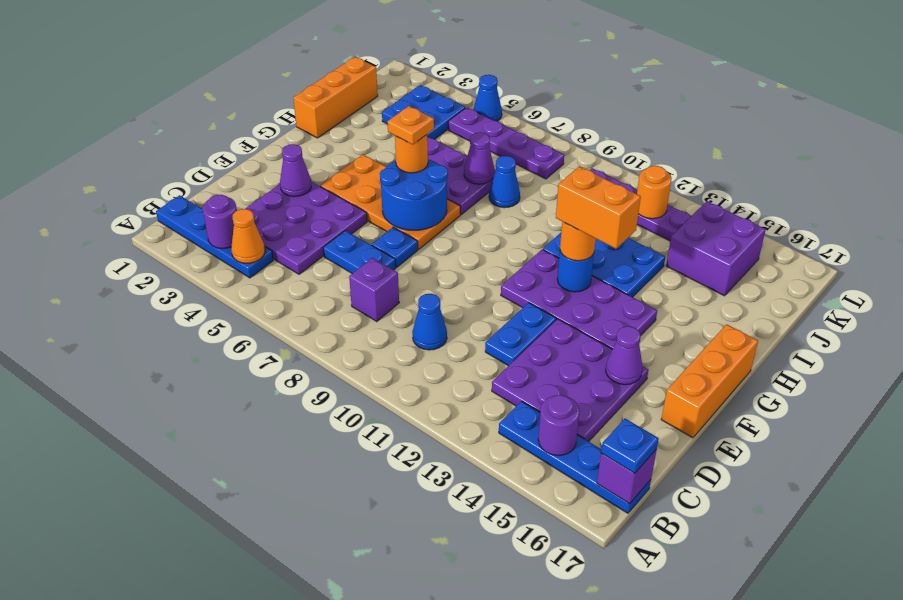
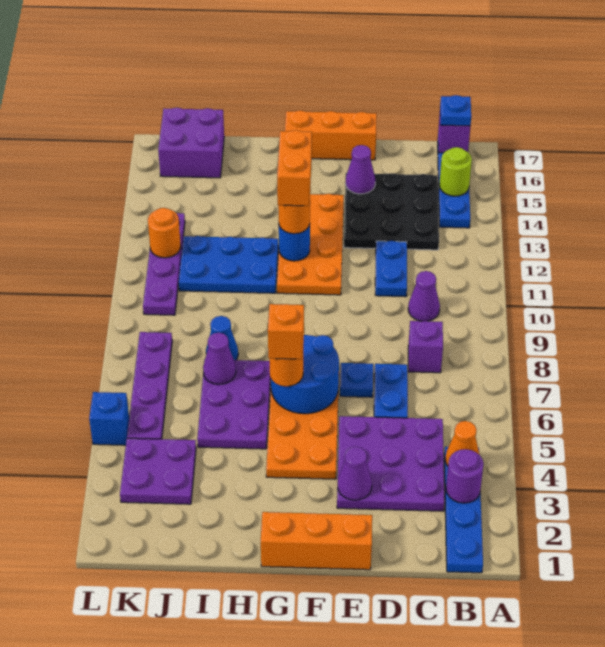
purple 1x1 round brick [538,395,580,456] -> lime 1x1 round brick [439,147,472,196]
blue 1x1 cone [412,294,447,350] -> purple 1x1 cone [408,271,440,321]
purple 3x3 plate [492,319,649,441] -> black 3x3 plate [344,173,439,250]
blue 1x2 plate [485,303,556,366] -> blue 1x2 plate turned to [375,241,407,297]
purple 2x4 plate [501,250,657,349] -> orange 2x4 plate [277,194,344,295]
orange 1x1 plate [387,106,434,145] -> orange 1x1 brick [268,304,304,359]
orange 1x3 brick [293,57,378,138] -> orange 1x3 brick moved to [261,512,372,570]
blue 2x3 plate [543,233,665,297] -> blue 2x3 plate turned to [179,236,278,293]
blue 2x2 plate [382,85,465,139] -> purple 2x2 plate [120,438,196,504]
purple 2x2 brick [666,201,766,296] -> purple 2x2 brick moved to [158,108,224,178]
blue 1x1 cone [473,75,502,121] -> blue 1x1 brick [89,392,129,445]

